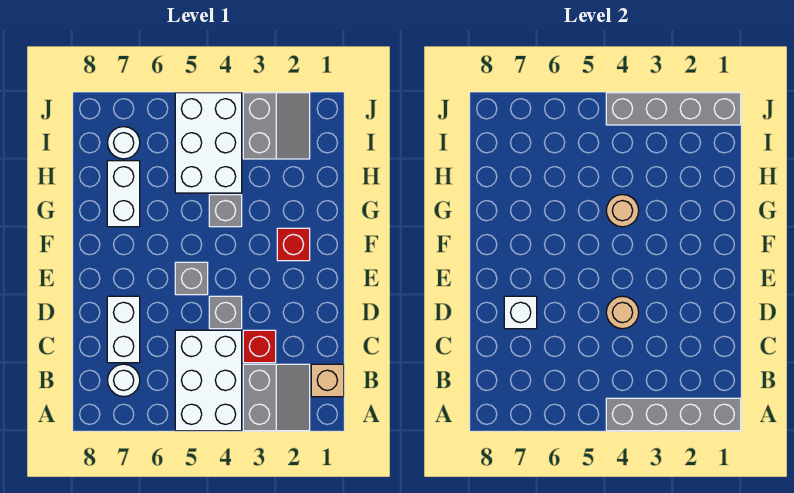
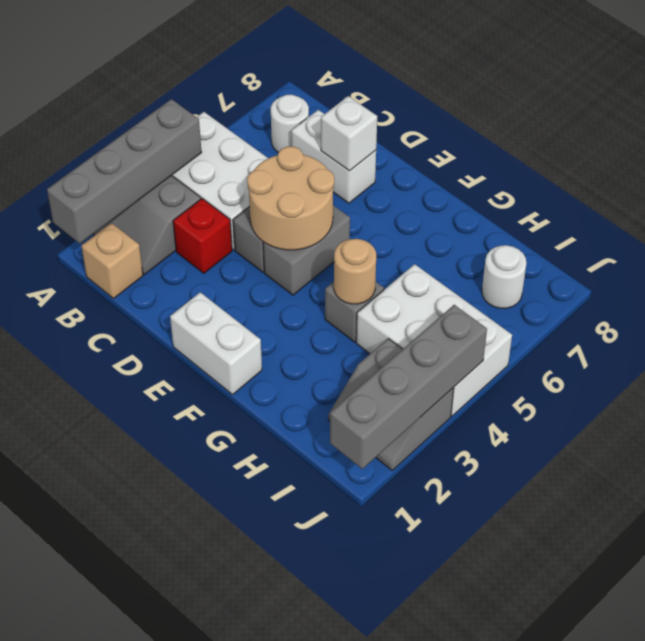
tan 1x1 round brick [606,296,639,329] -> tan 2x2 round brick [247,146,334,250]
grey 1x1 brick [175,262,208,295] -> grey 1x2 brick [263,205,350,295]
red 1x1 brick [277,228,310,261] -> none
white 1x2 brick [107,161,140,227] -> white 1x2 brick moved to [170,292,262,395]

